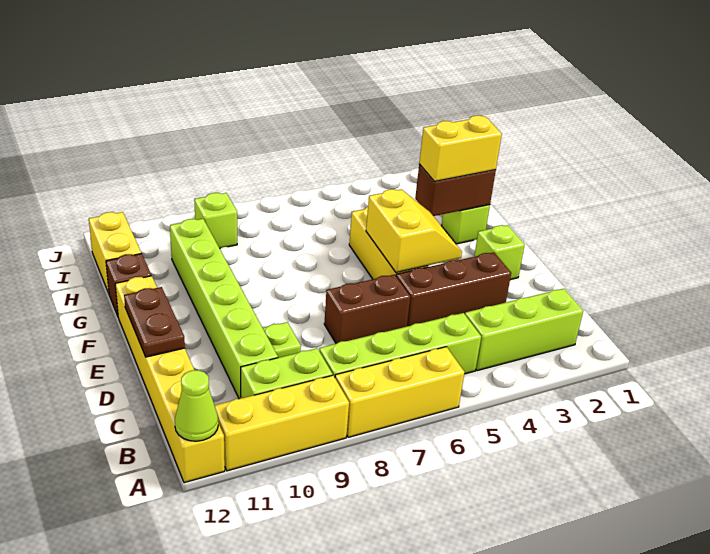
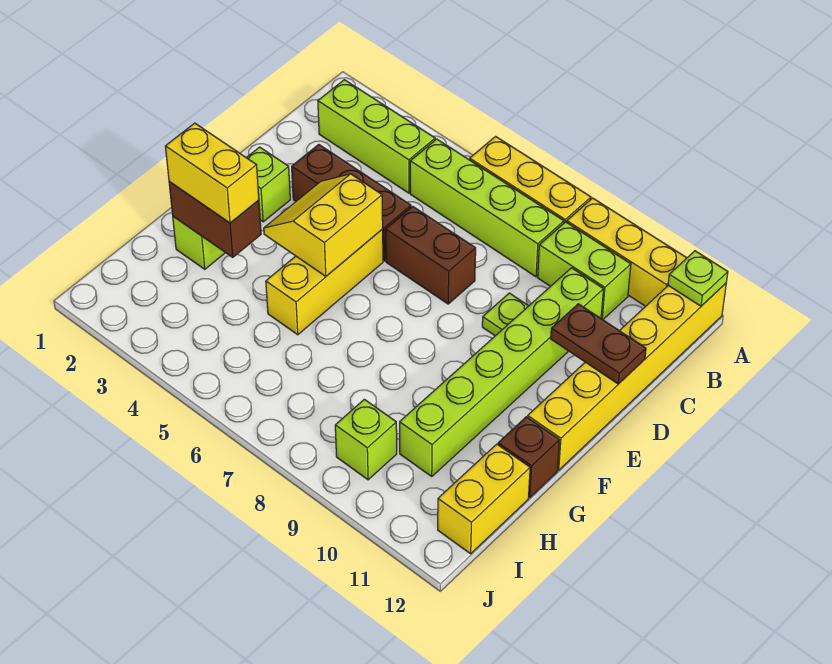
lime 1x1 cone [175,370,218,441] -> lime 1x1 plate [668,251,728,306]
brown 1x2 plate [124,287,185,357] -> brown 1x2 plate turned to [551,304,646,384]

